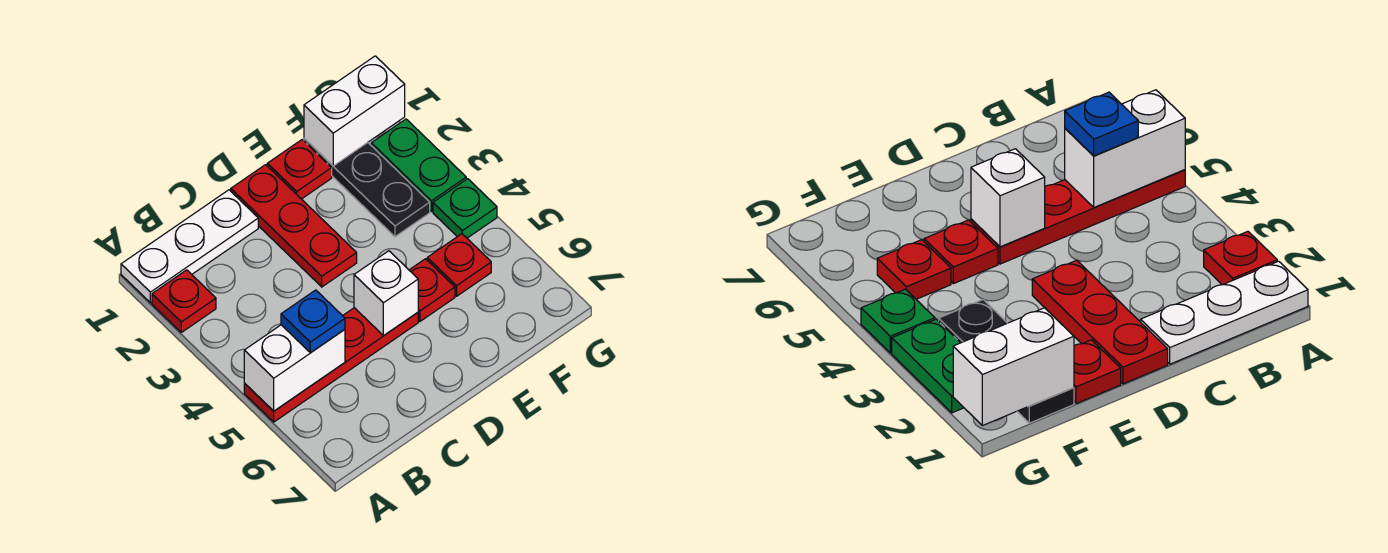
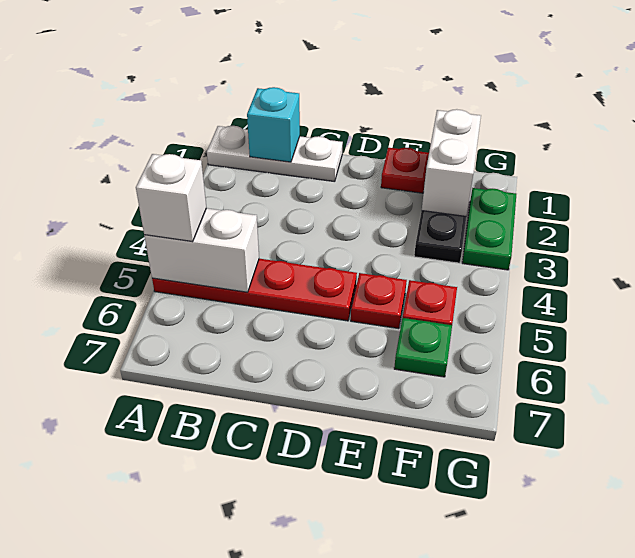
red 1x1 plate [152,270,216,332] -> none
none -> cyan 1x1 brick [247,87,300,162]
blue 1x1 plate [281,290,345,353] -> none
red 1x3 plate [231,165,357,287] -> none
white 1x1 brick [354,251,418,336] -> white 1x1 brick moved to [136,154,207,242]
white 1x2 brick [304,56,405,166] -> white 1x2 brick turned to [422,109,481,216]
green 1x1 plate [433,179,497,238] -> green 1x1 plate moved to [394,318,452,377]

